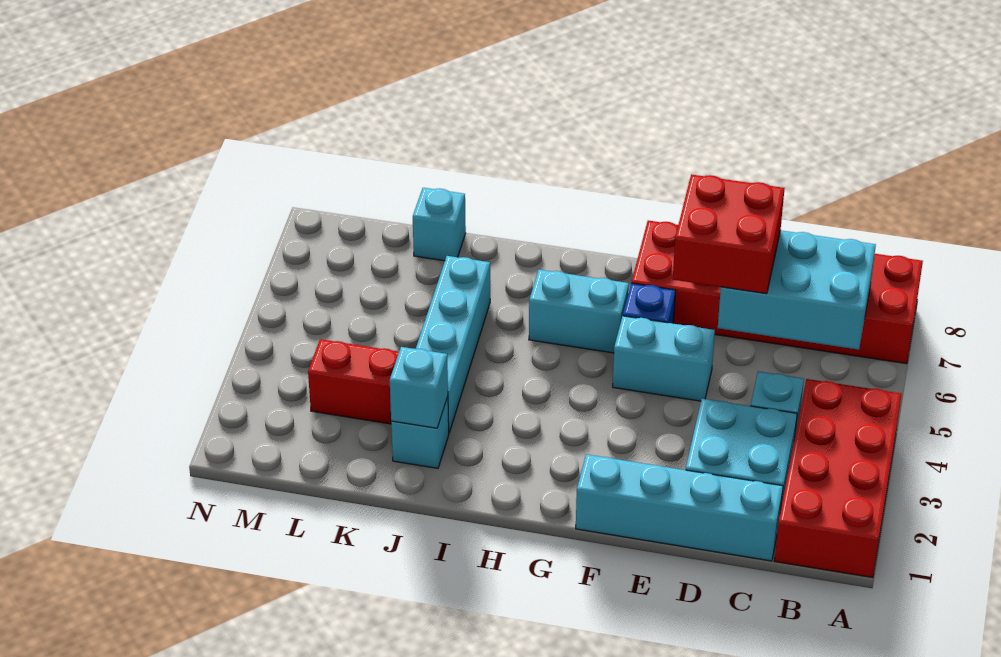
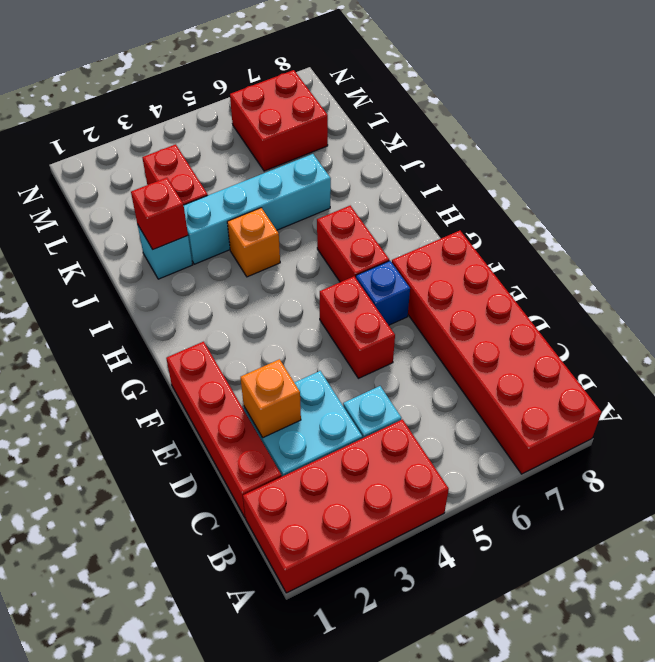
cyan 2x3 brick [718,230,876,350] -> none
cyan 1x4 brick [576,454,783,561] -> red 1x4 brick [166,342,282,518]
none -> orange 1x1 brick [241,359,301,438]
red 2x2 brick [673,174,785,294] -> red 2x2 brick moved to [230,70,328,171]
cyan 1x2 brick [613,316,715,401] -> red 1x2 brick [320,276,395,378]
cyan 1x2 brick [529,270,629,353] -> red 1x2 brick [317,206,389,282]
none -> orange 1x1 brick [227,208,280,277]
cyan 1x1 brick [390,347,448,428] -> red 1x1 brick [131,178,188,249]
cyan 1x1 brick [413,188,466,261] -> none

